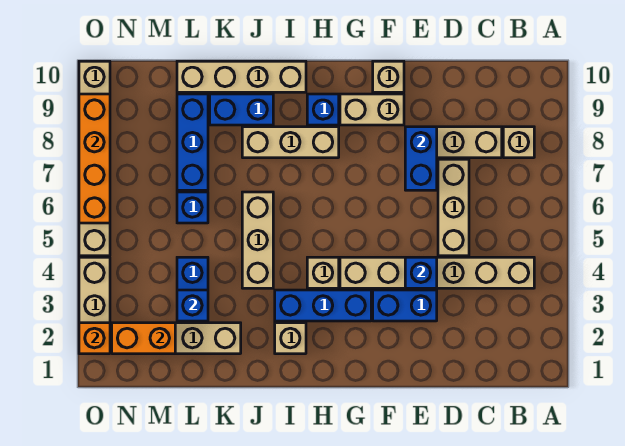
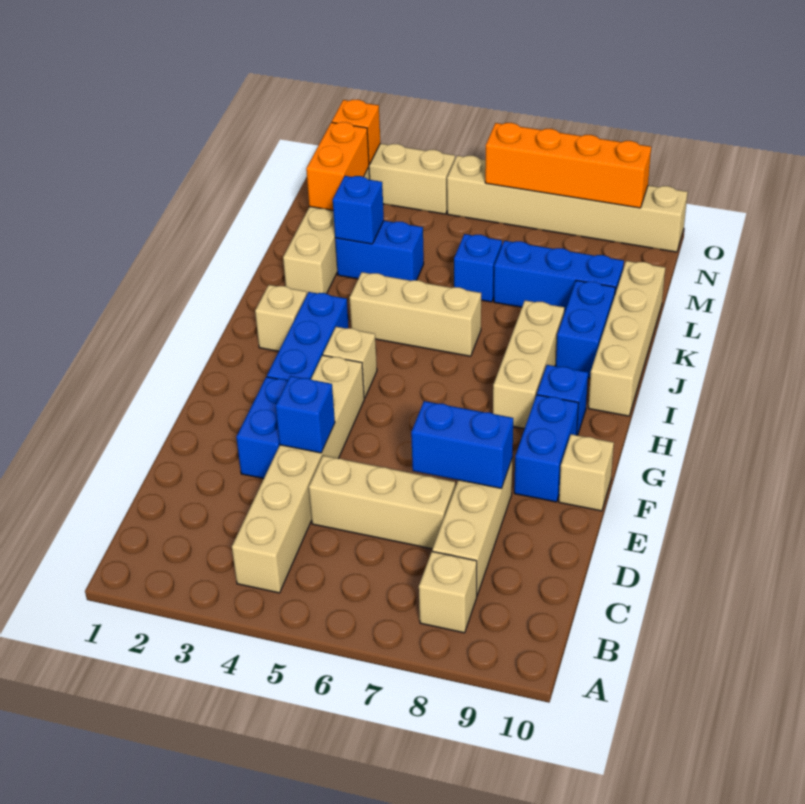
tan 1x2 brick [340,94,404,125] -> blue 1x2 brick [514,395,578,502]

